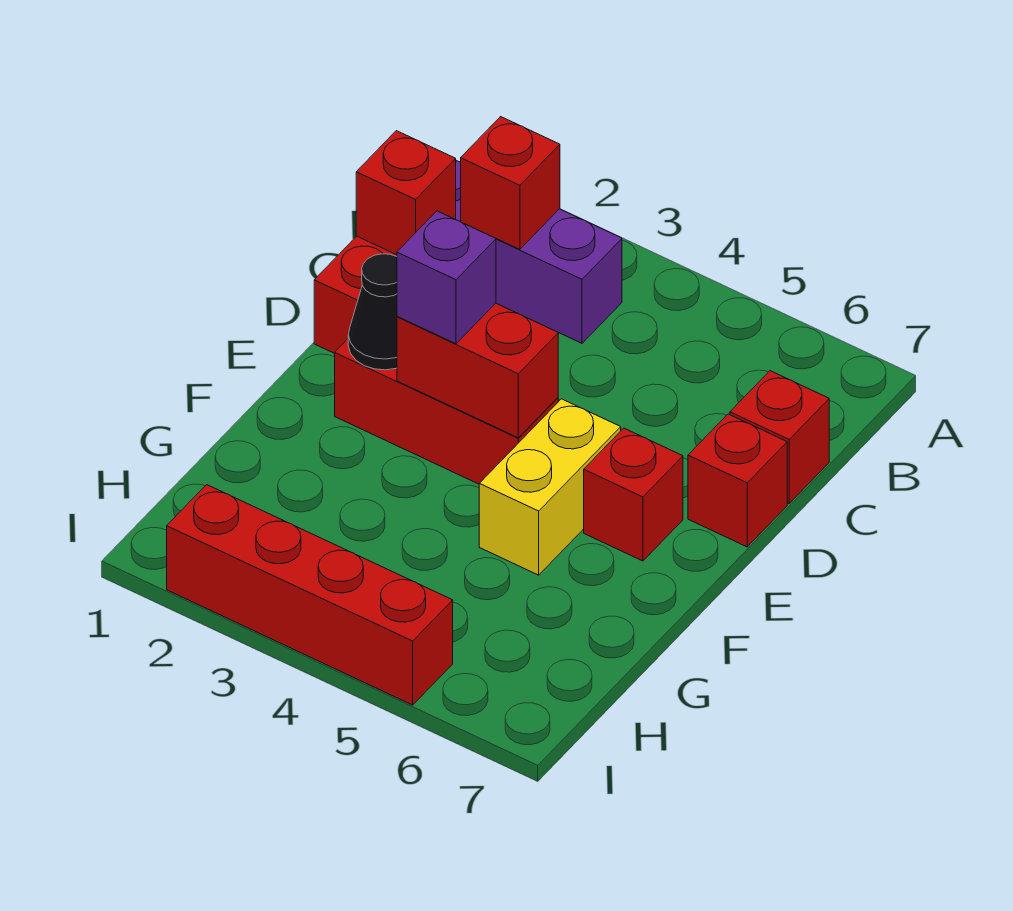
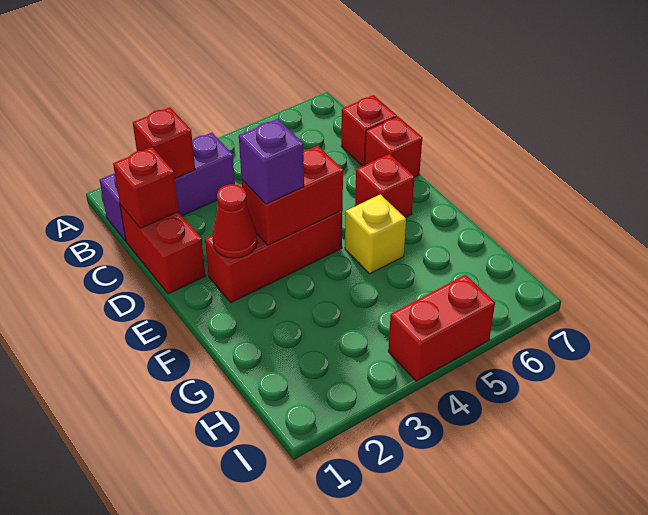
black 1x1 cone [348,254,397,370] -> red 1x1 cone [212,184,257,258]
yellow 1x2 brick [479,399,621,575] -> yellow 1x1 brick [345,194,406,274]
red 1x4 brick [167,485,453,705] -> red 1x2 brick [388,275,495,381]

